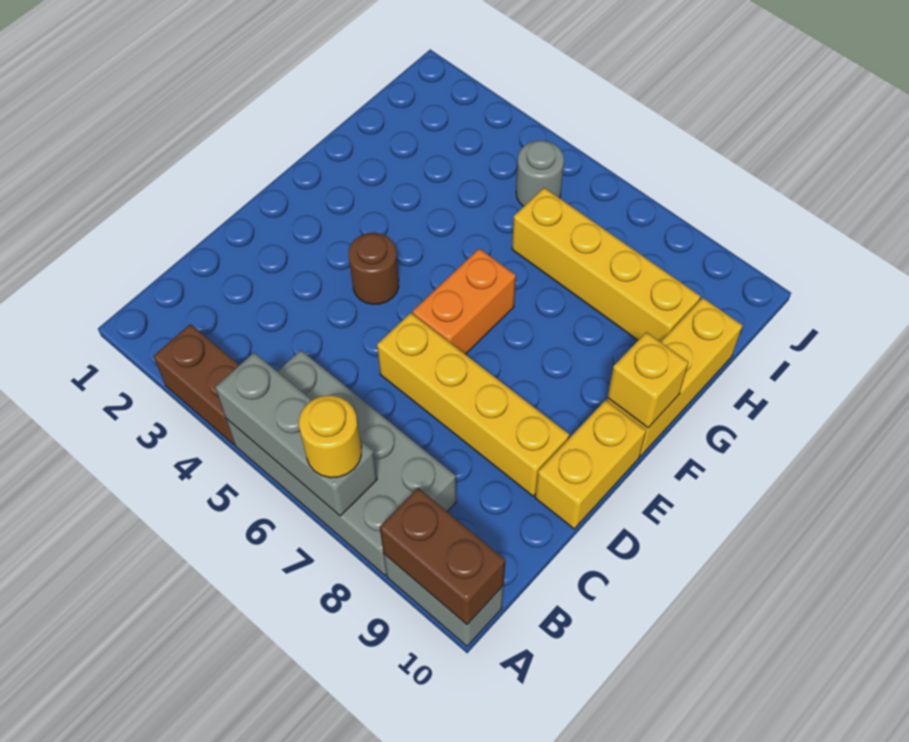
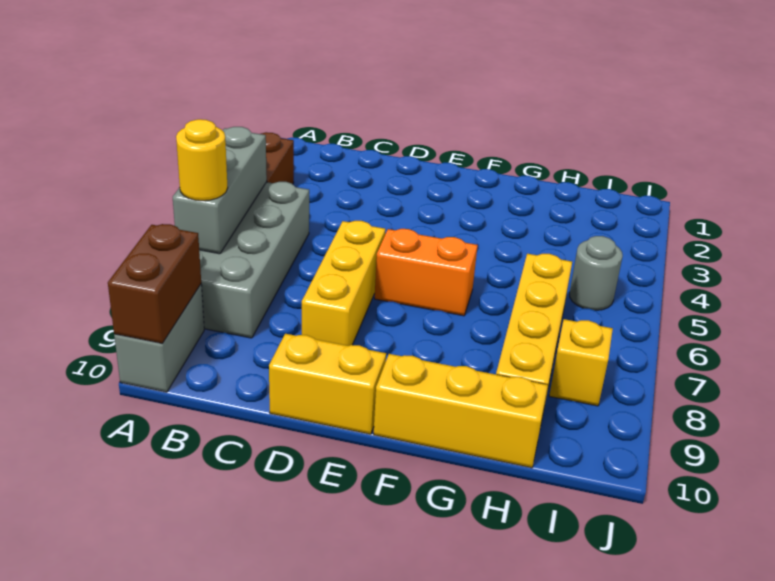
yellow 1x4 brick [377,313,569,496] -> yellow 1x3 brick [302,221,386,346]
brown 1x1 round brick [349,233,399,304] -> none
yellow 1x1 brick [607,332,689,428] -> yellow 1x1 brick moved to [549,319,613,406]

